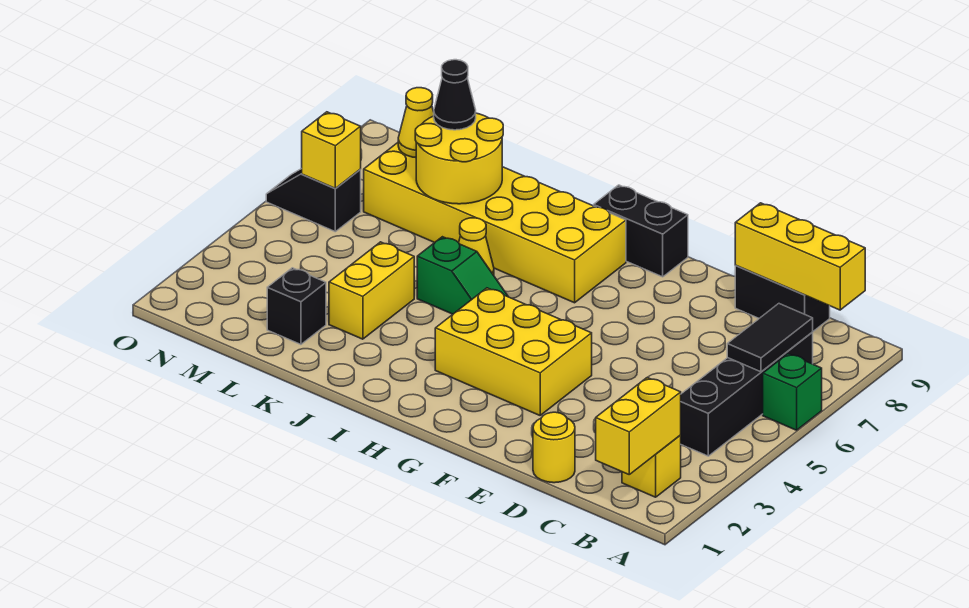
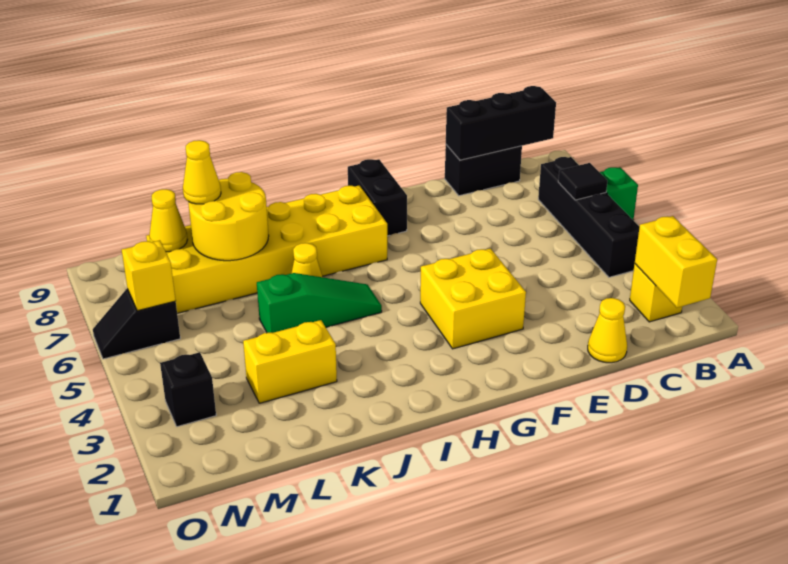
black 1x2 tile [727,304,813,372] -> black 1x1 tile [558,163,607,200]
yellow 1x3 brick [735,203,865,310] -> black 1x3 brick [446,86,556,160]
yellow 1x1 round brick [533,412,575,483] -> yellow 1x1 cone [588,298,627,363]
yellow 2x3 brick [435,288,592,415] -> yellow 2x2 brick [420,248,526,349]
black 1x2 brick [594,185,688,277] -> black 1x2 brick turned to [348,159,407,236]
green 1x2 slope [417,237,508,314] -> green 1x3 slope [257,273,382,333]
yellow 1x2 brick [329,242,414,339] -> yellow 1x2 brick turned to [243,320,337,403]
black 1x1 brick [267,268,326,344] -> black 1x1 brick moved to [160,352,216,427]
black 1x1 cone [434,60,476,130] -> yellow 1x1 cone [183,140,221,204]

